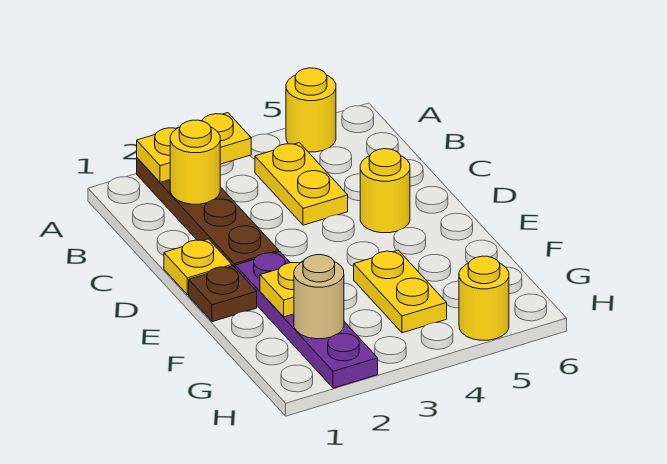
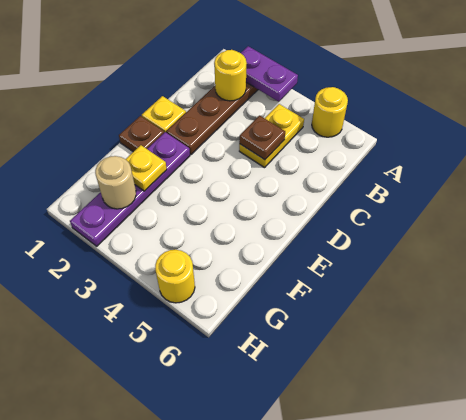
yellow 1x2 plate [137,113,251,182] -> purple 1x2 plate [241,46,298,102]
none -> brown 1x1 plate [239,116,285,160]
yellow 1x1 round brick [360,149,410,233] -> none
yellow 1x2 plate [354,250,447,333] -> none

